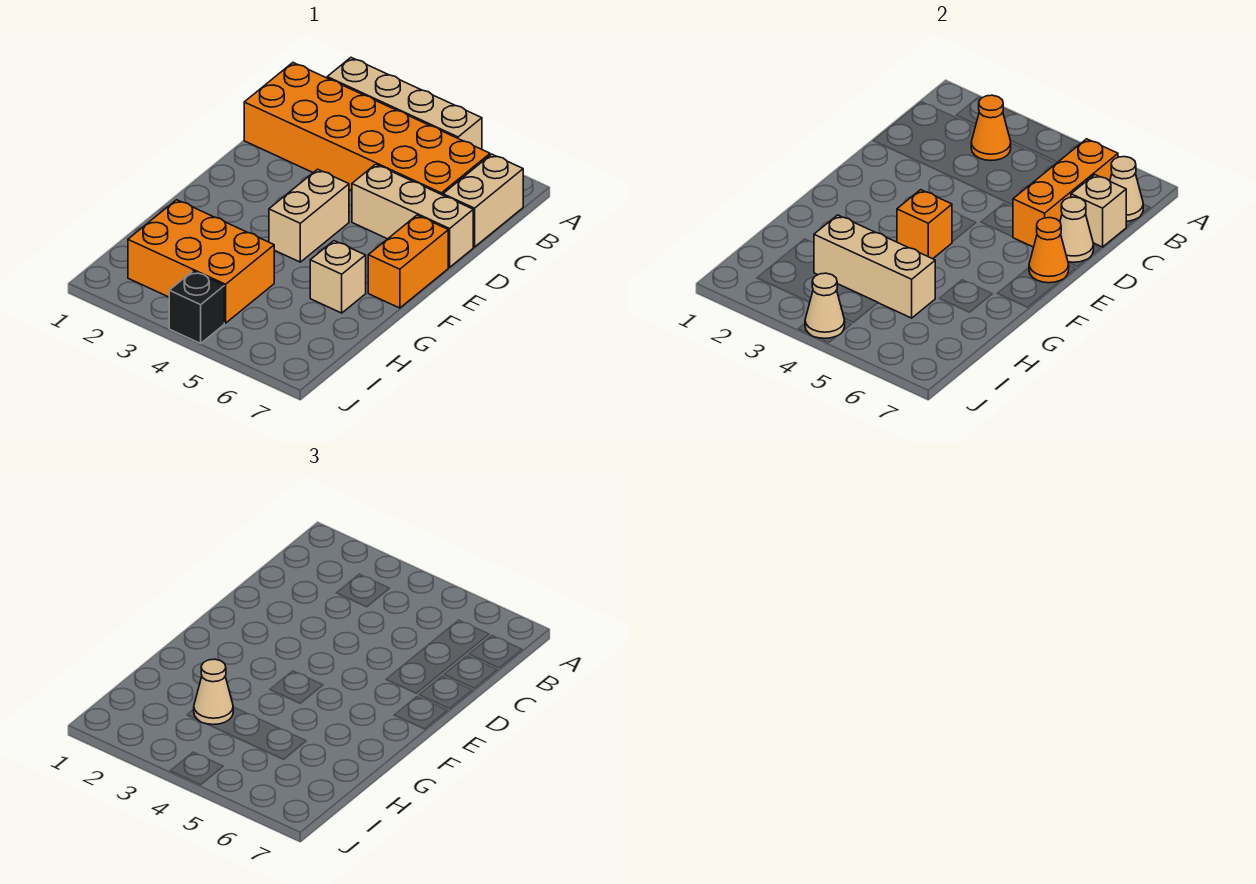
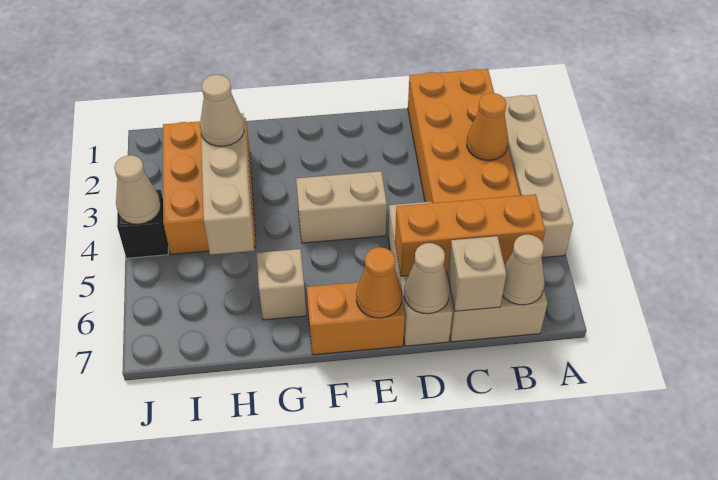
orange 1x1 brick [897,190,952,259] -> none

